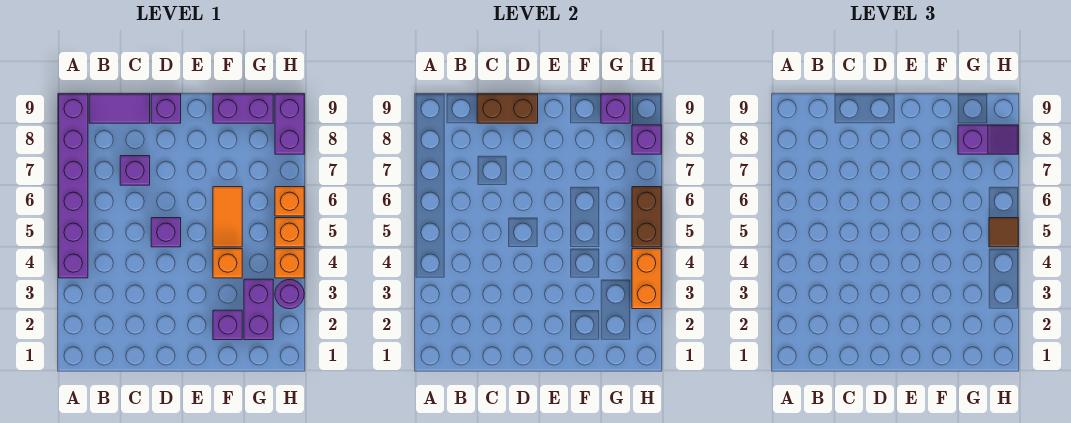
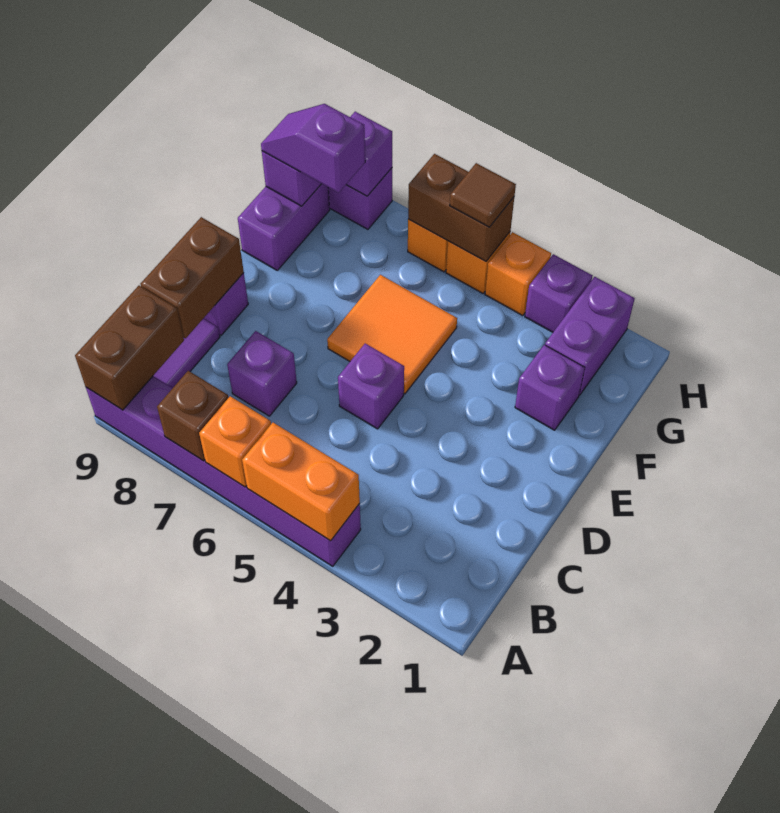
none -> brown 1x1 brick [157,371,228,461]
none -> brown 1x2 brick [75,286,184,410]
orange 1x1 brick [213,249,242,278] -> orange 1x1 brick moved to [199,396,271,487]
orange 1x2 tile [213,187,242,247] -> orange 2x2 tile [327,275,457,394]
purple 1x2 brick [244,279,273,340] -> purple 1x2 brick turned to [545,277,635,395]
purple 1x2 slope [958,125,1018,154] -> purple 1x2 slope turned to [261,104,365,193]
purple 1x1 round brick [275,279,304,309] -> purple 1x1 brick [525,254,593,332]
orange 1x2 brick [632,249,661,309] -> orange 1x2 brick moved to [242,423,360,541]

